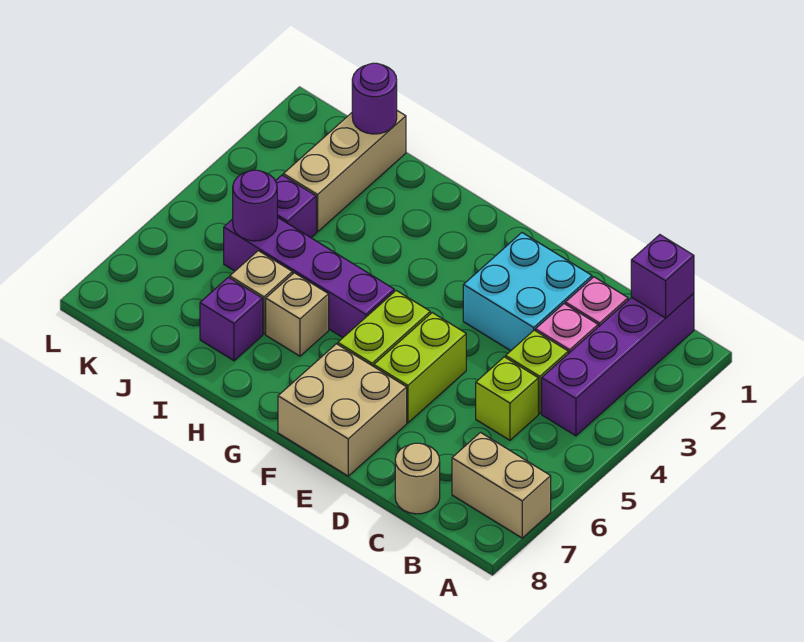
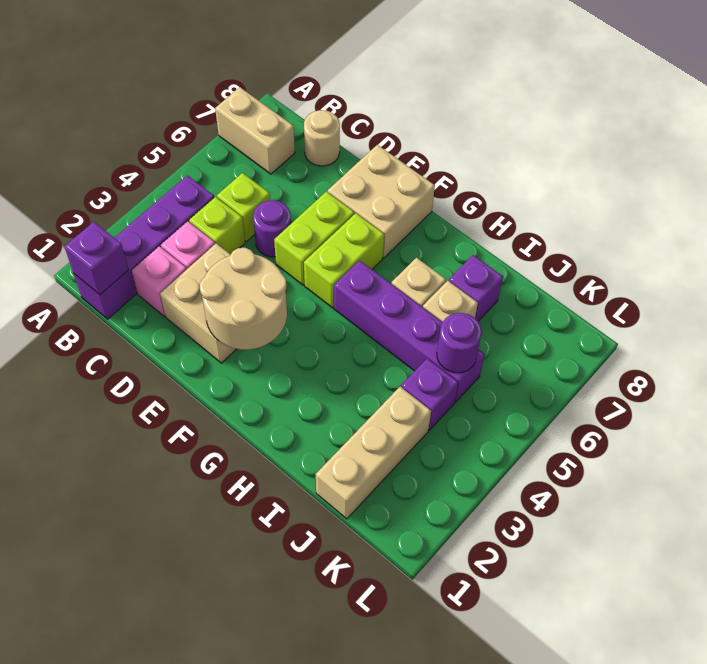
cyan 2x2 brick [463,233,592,351] -> tan 2x2 brick [160,244,236,363]
none -> tan 2x2 round brick [200,248,287,350]
purple 1x1 round brick [352,63,397,134] -> purple 1x1 round brick moved to [253,200,291,257]

